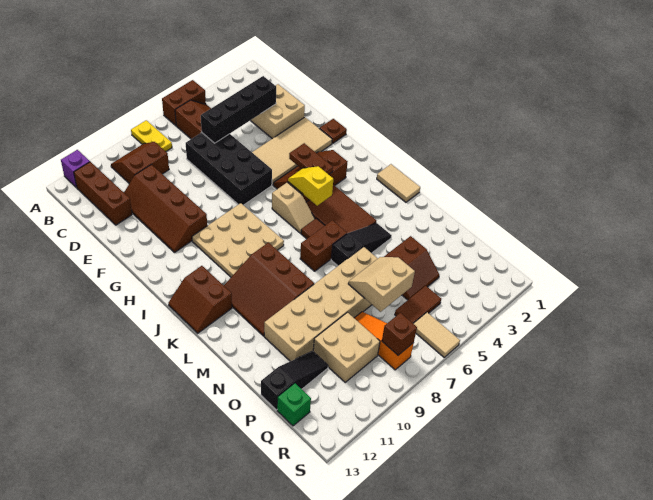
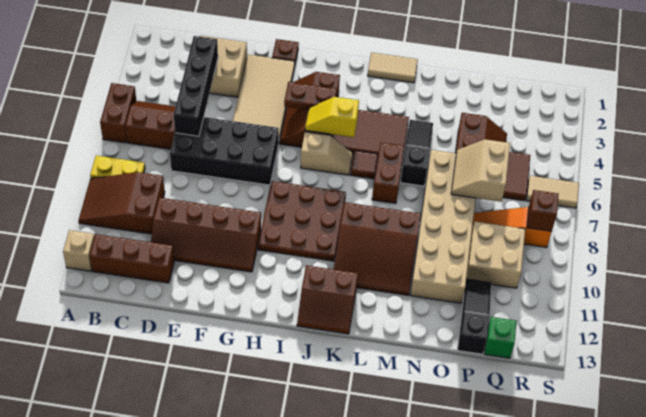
purple 1x1 brick [61,150,90,188] -> tan 1x1 brick [63,230,94,271]
brown 2x2 slope [111,142,169,184] -> brown 2x3 slope [79,172,165,234]
tan 3x3 plate [192,203,284,277] -> brown 3x3 plate [258,181,346,261]

